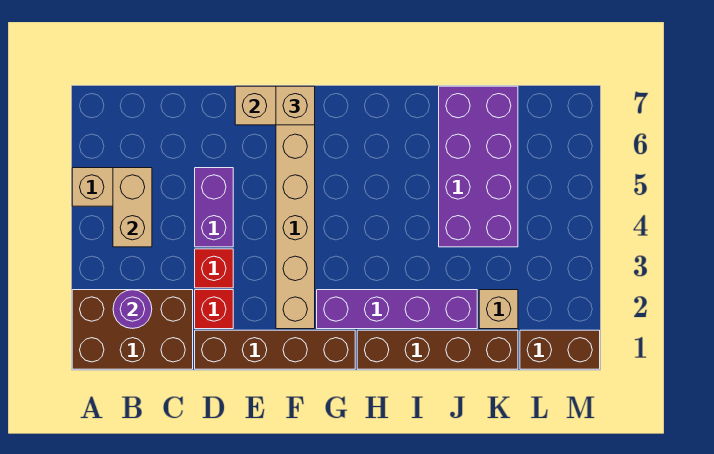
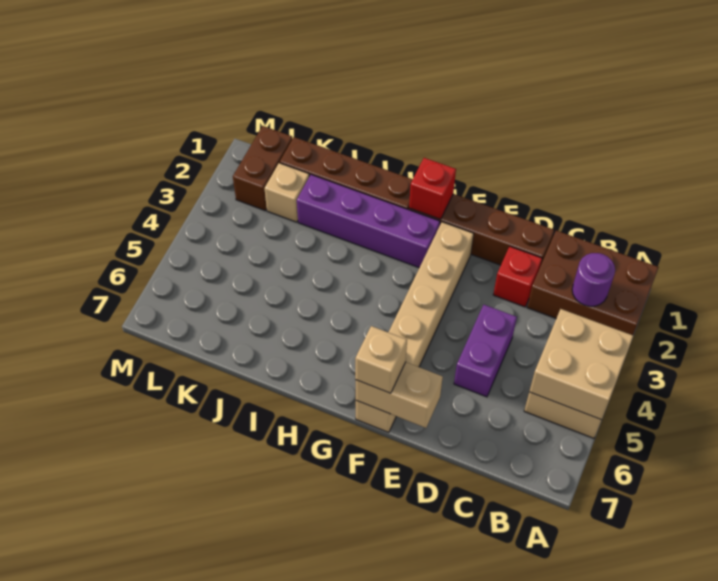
tan 1x2 brick [113,168,152,247] -> tan 2x2 brick [529,309,633,420]
red 1x1 brick [195,249,233,288] -> red 1x1 brick moved to [409,158,456,219]
purple 2x4 brick [439,86,518,247] -> none
brown 1x2 brick [520,330,600,369] -> brown 1x2 brick turned to [233,126,292,210]

